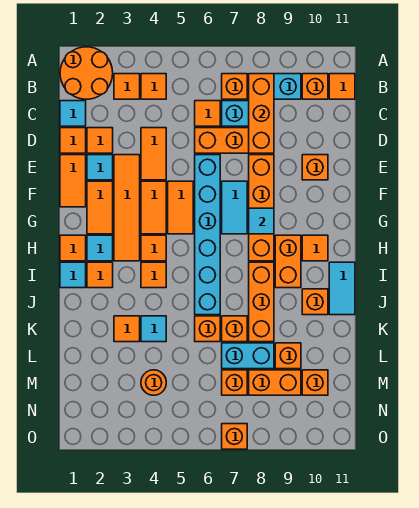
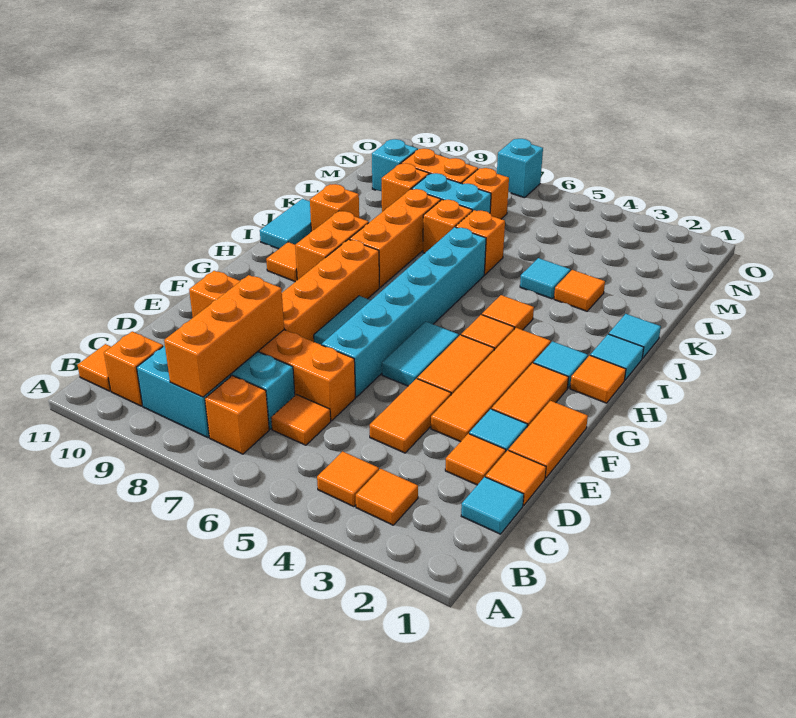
orange 2x2 round brick [60,47,113,99] -> none
orange 1x2 tile [168,181,193,234] -> cyan 1x2 tile [382,322,459,386]
cyan 1x1 tile [249,208,274,234] -> cyan 1x1 tile moved to [609,314,661,358]
orange 1x1 tile [87,262,113,288] -> none
orange 1x1 round brick [141,370,166,395] -> none
orange 1x1 brick [302,370,328,395] -> cyan 1x1 brick [372,139,418,191]
orange 1x1 brick [222,424,247,449] -> cyan 1x1 brick [497,139,543,198]

